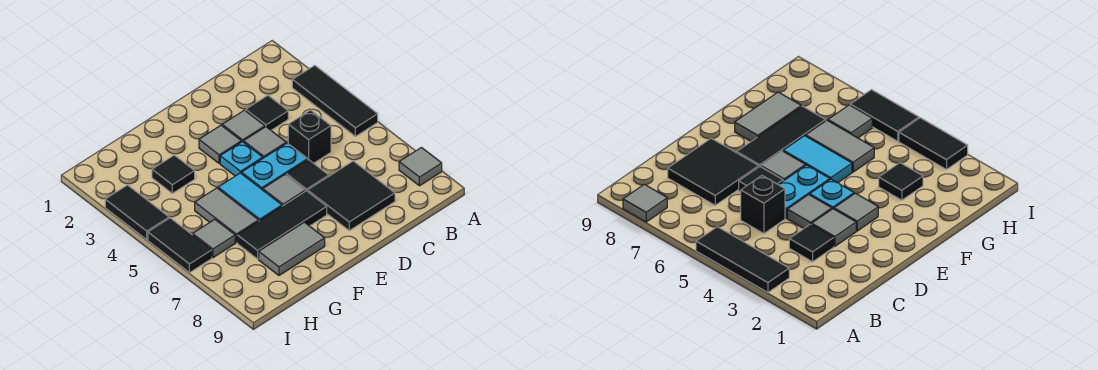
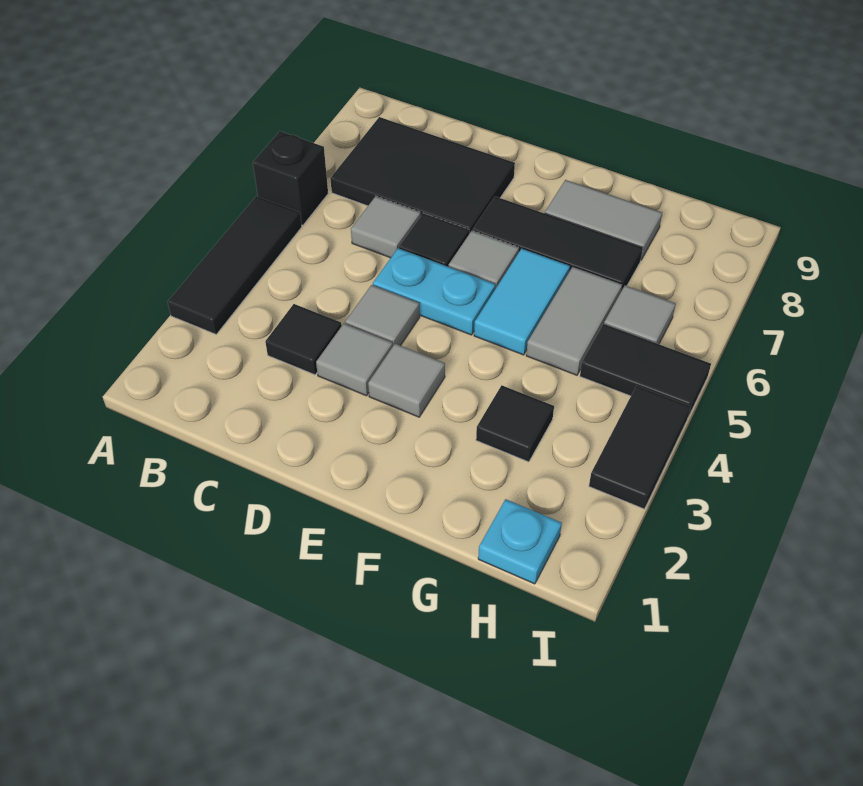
grey 1x1 tile [399,148,442,186] -> grey 1x1 tile moved to [351,196,421,258]
black 1x1 brick [288,110,331,163] -> black 1x1 brick moved to [253,131,328,225]
black 2x2 tile [308,161,395,230] -> black 2x3 tile [330,117,515,234]
cyan 1x1 plate [220,142,263,176] -> cyan 1x1 plate moved to [478,499,562,584]
black 1x2 tile [148,218,212,273] -> black 1x2 tile turned to [580,324,711,417]

